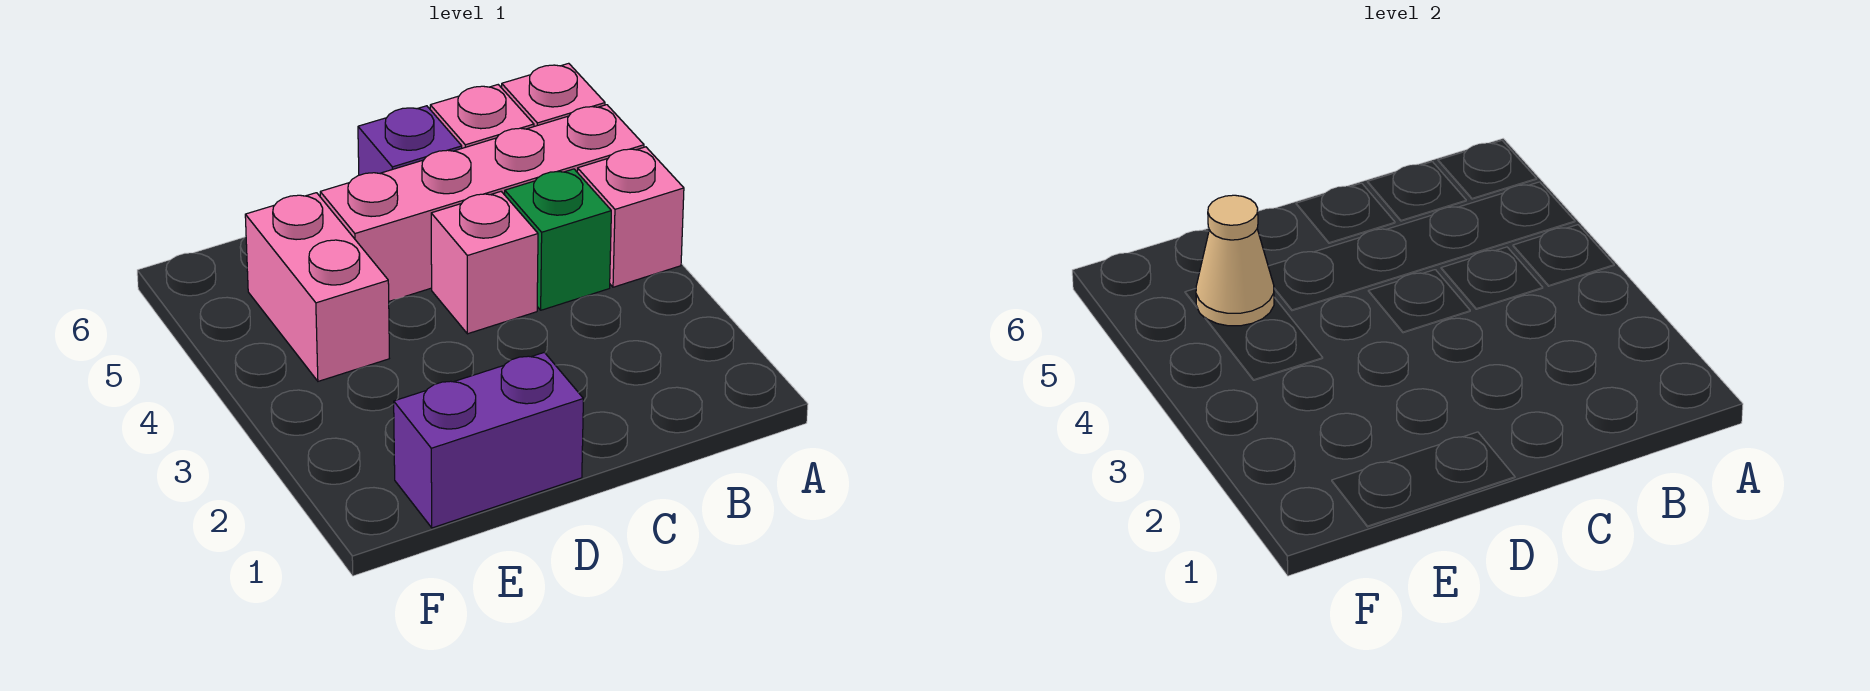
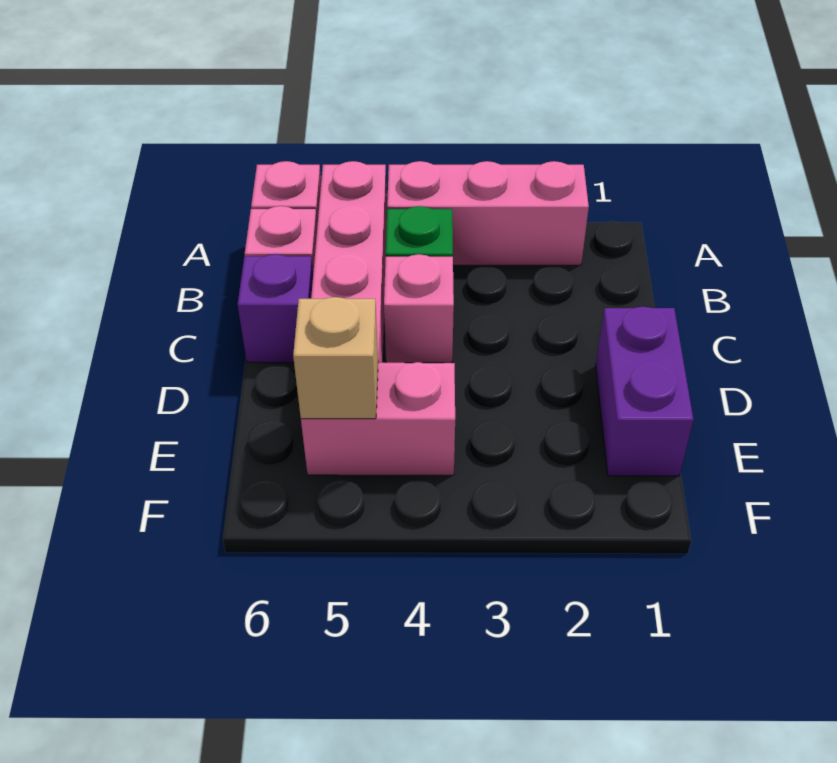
pink 1x1 brick [577,147,684,287] -> pink 1x3 brick [387,161,589,265]
tan 1x1 cone [1196,195,1274,326] -> tan 1x1 brick [293,297,378,419]

